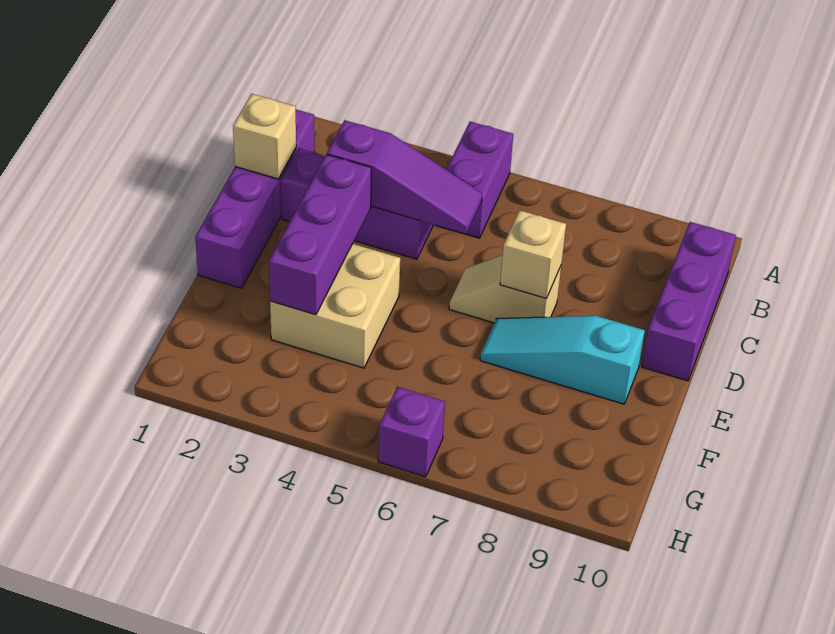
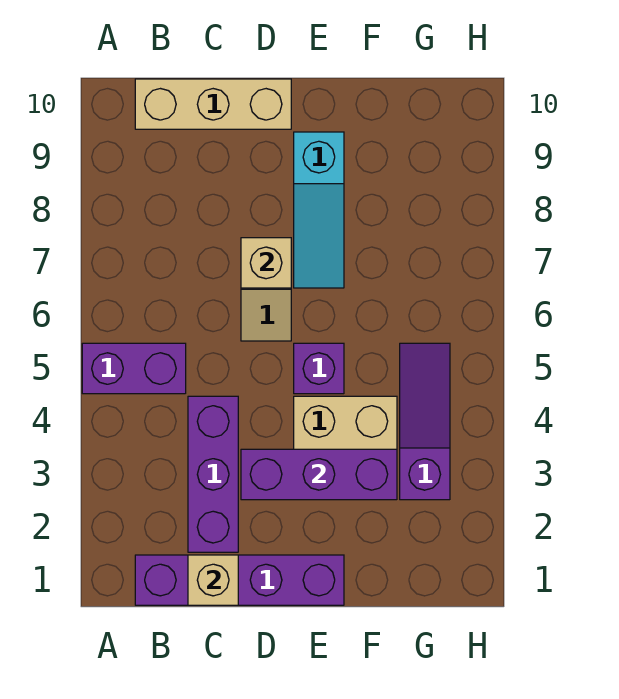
purple 1x3 brick [642,222,736,381] -> tan 1x3 brick [135,79,291,129]
purple 1x3 slope [327,120,482,234] -> purple 1x3 slope moved to [400,343,450,500]
purple 1x1 brick [378,387,445,477] -> purple 1x1 brick moved to [294,343,344,394]

